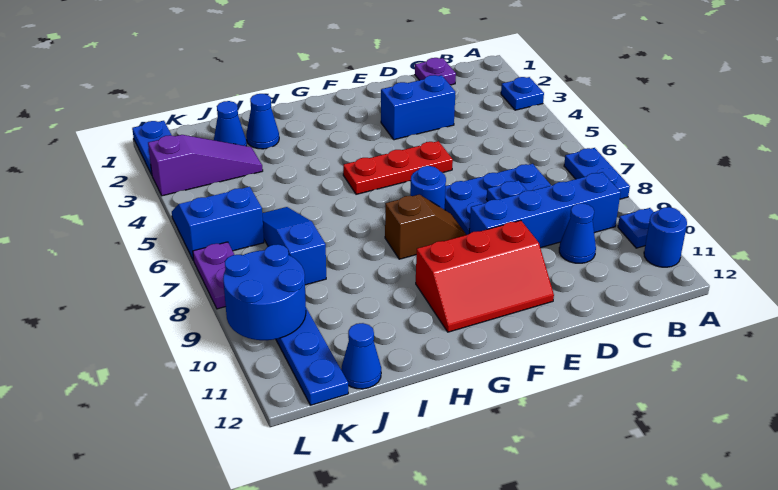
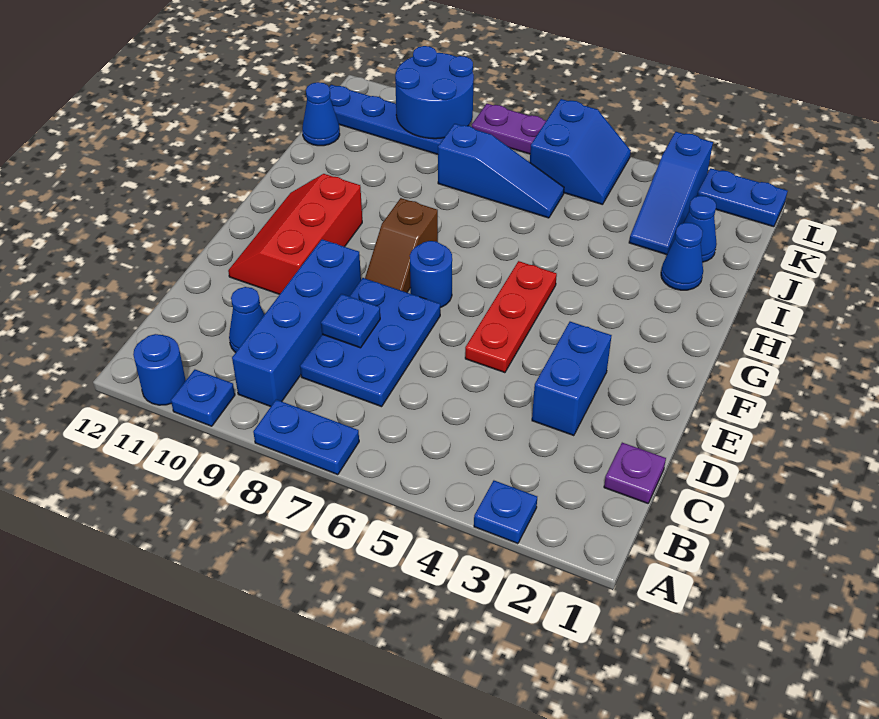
purple 1x3 slope [148,135,263,196] -> blue 1x3 slope [629,132,713,255]

